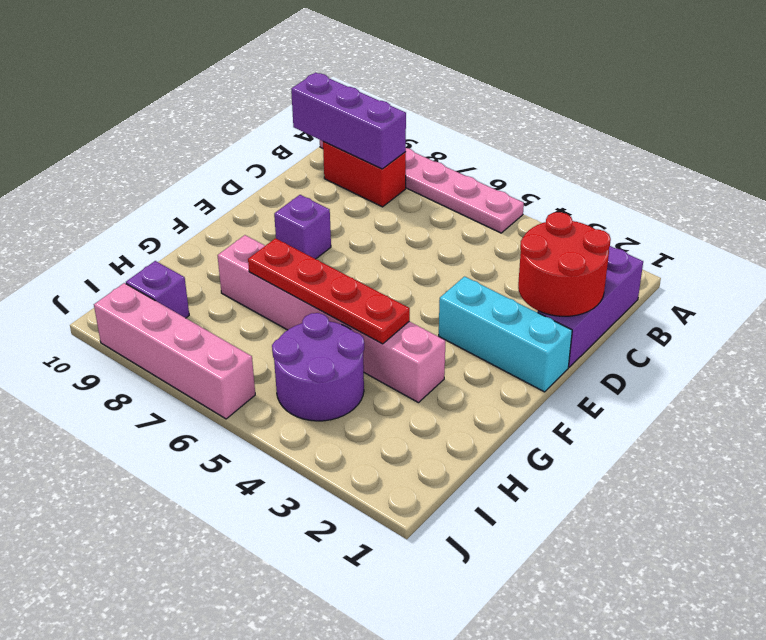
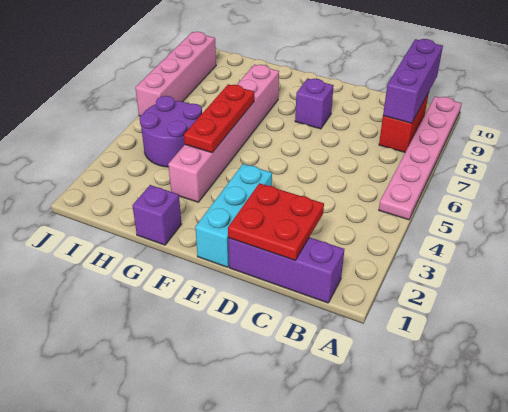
red 2x2 round brick [518,212,611,316] -> red 2x2 plate [228,183,324,260]
red 1x4 plate [248,238,410,344] -> red 1x3 plate [184,84,254,153]
purple 1x1 brick [126,261,189,318] -> purple 1x1 brick moved to [132,185,181,245]

